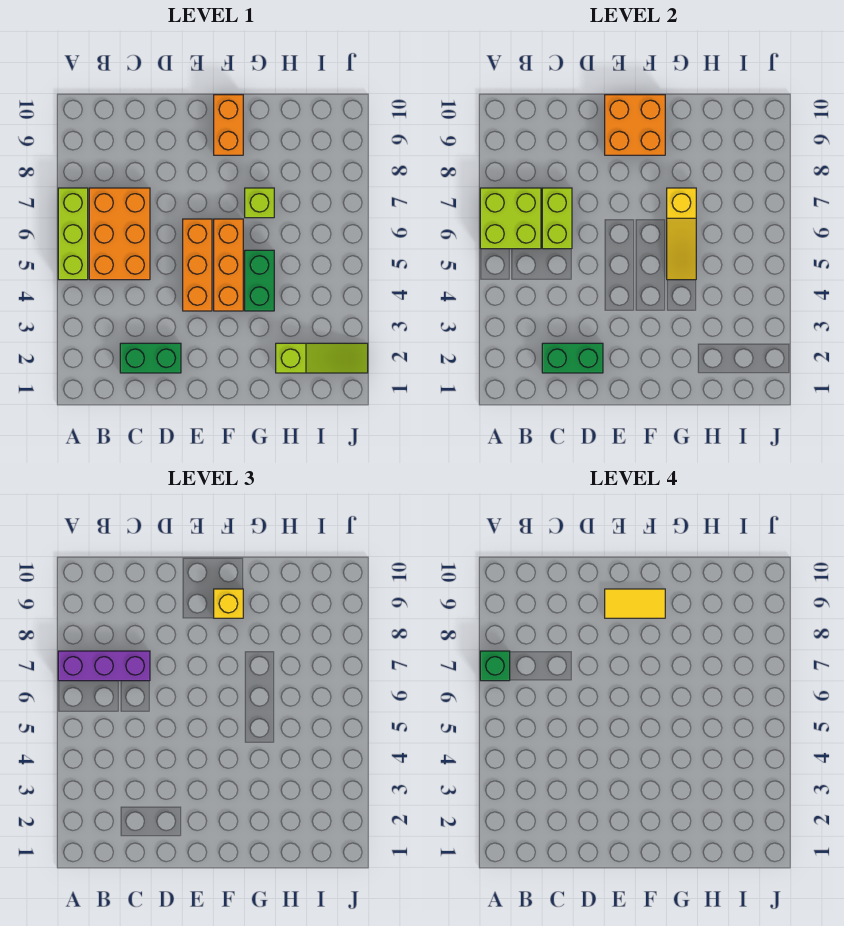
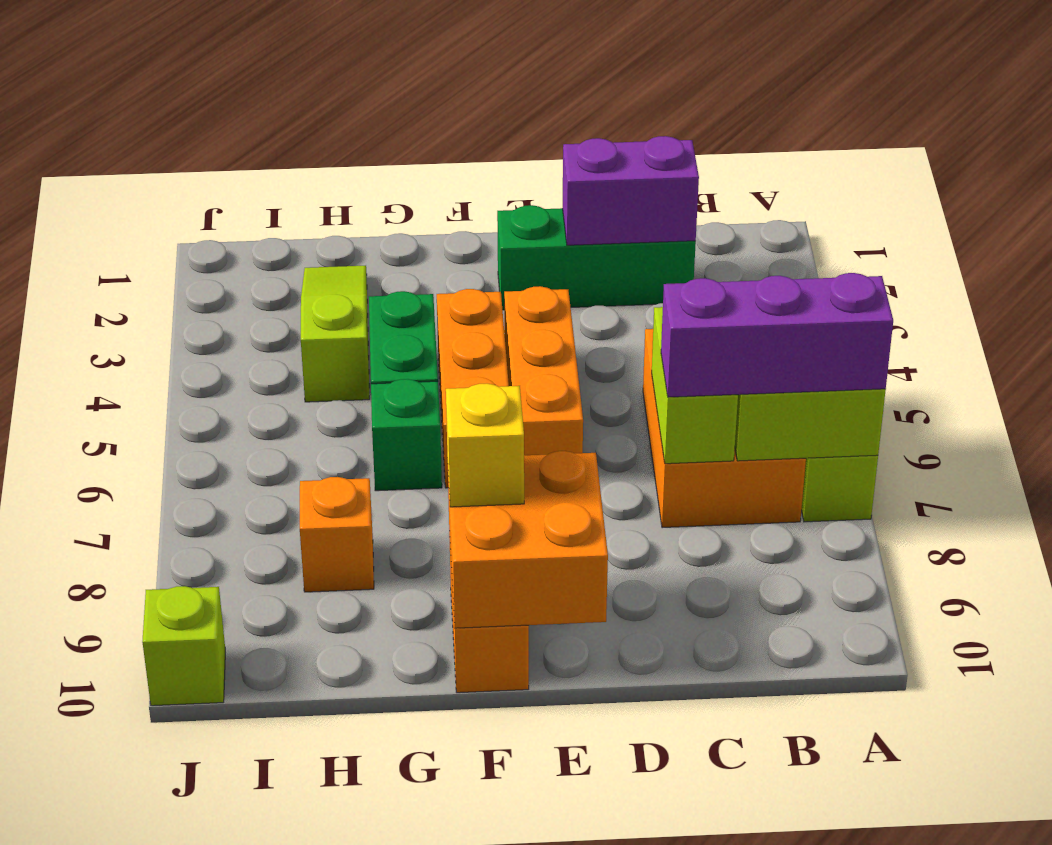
green 1x1 brick [480,651,510,681] -> green 1x1 brick moved to [371,379,442,491]
green 1x2 brick [120,343,181,373] -> green 1x3 brick [497,205,696,310]
green 1x2 brick [542,343,603,373] -> purple 1x2 brick [563,136,699,245]
yellow 1x2 tile [605,589,665,618] -> none
yellow 1x3 slope [667,188,696,280] -> none
lime 1x1 brick [245,188,274,218] -> lime 1x1 brick moved to [142,586,225,706]
lime 1x3 slope [276,343,368,373] -> lime 1x3 slope turned to [301,266,370,402]
none -> orange 1x1 brick [300,477,374,592]

